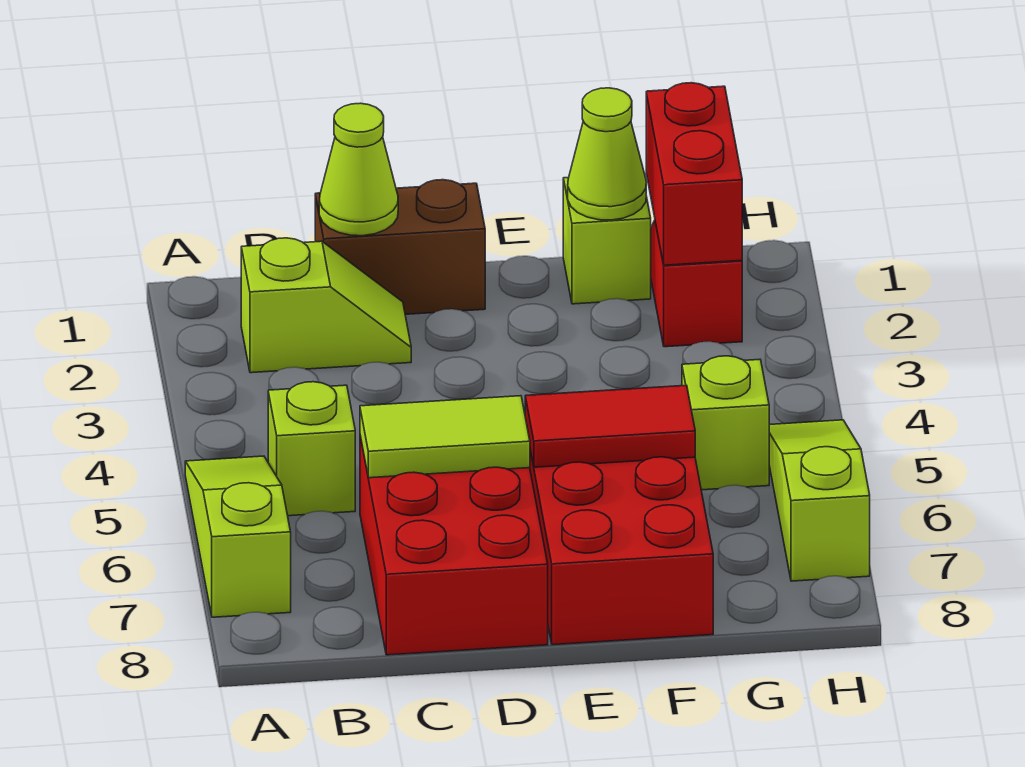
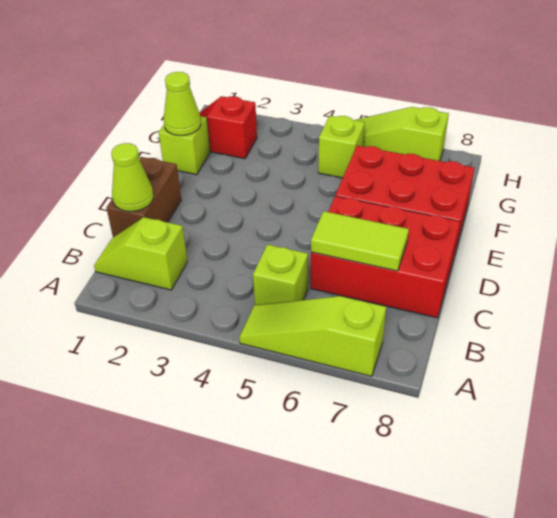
lime 1x2 slope [241,238,411,373] -> lime 1x2 slope turned to [94,217,187,290]
lime 1x2 tile [360,396,530,478] -> lime 1x2 tile turned to [311,211,409,271]
red 1x2 tile [525,385,695,467] -> none
red 1x2 brick [646,83,742,265] -> none

